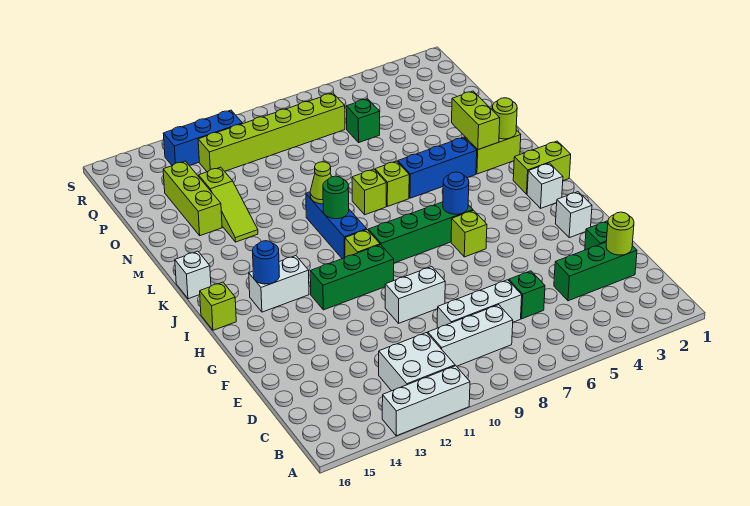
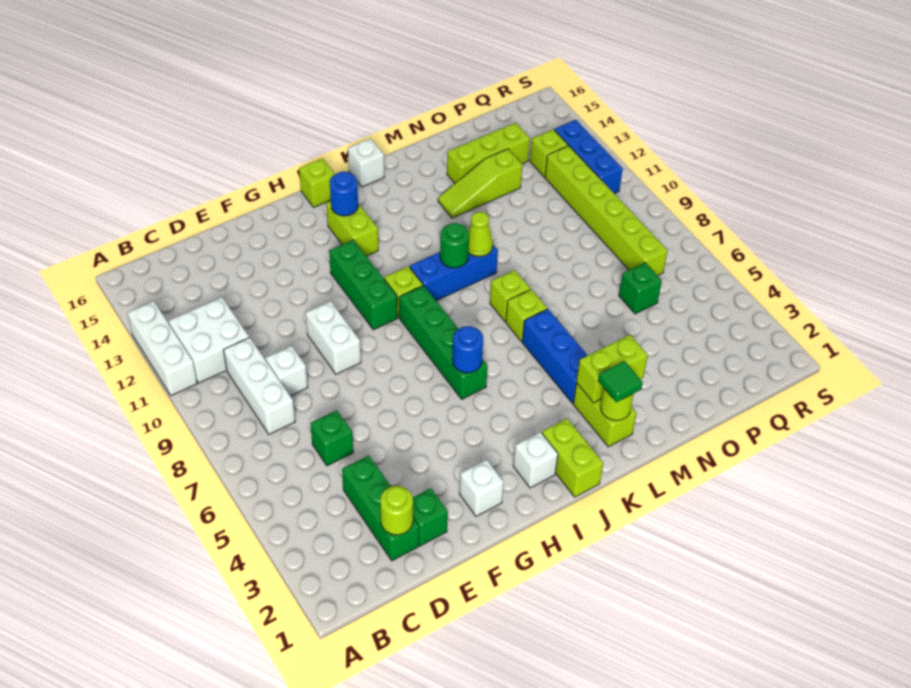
white 1x3 brick [437,280,522,328] -> white 1x1 brick [266,346,308,396]
lime 1x1 brick [451,210,487,257] -> lime 1x1 brick moved to [530,129,568,177]
white 1x2 brick [249,256,309,312] -> lime 1x2 brick [326,201,378,256]
none -> green 1x1 tile [598,361,643,402]

